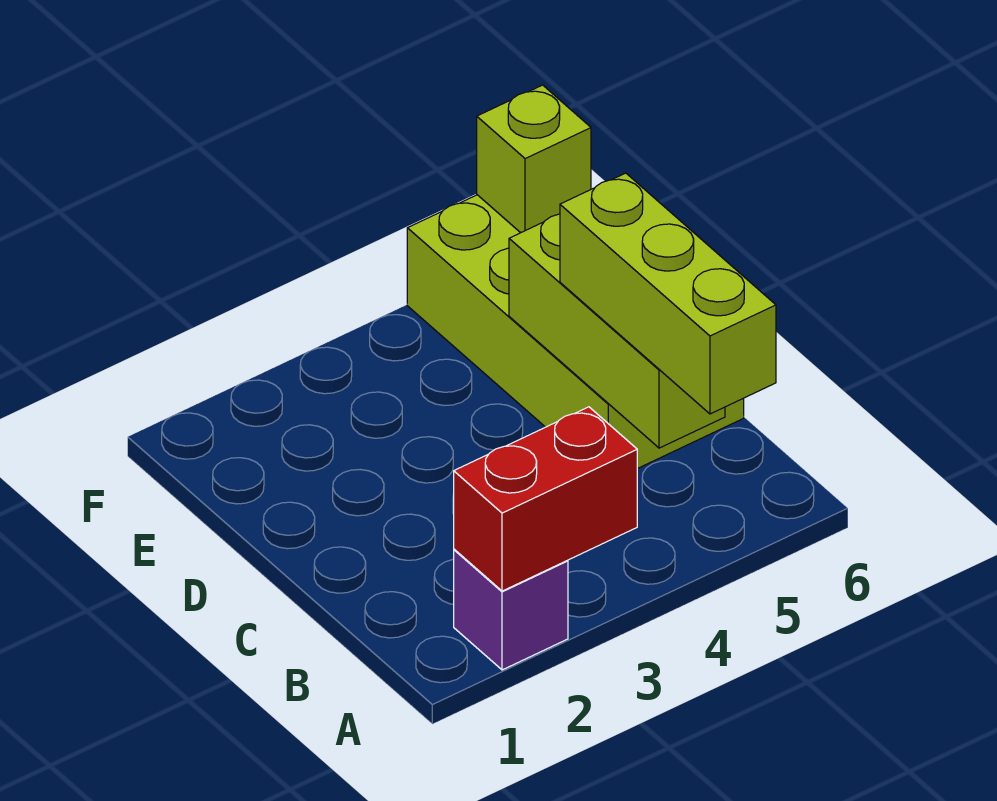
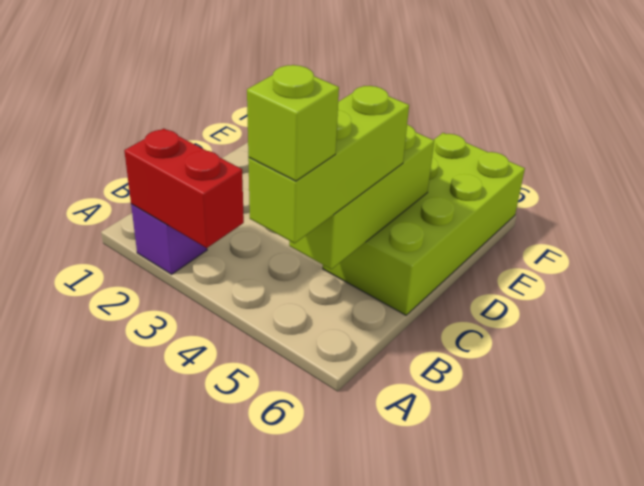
lime 1x1 brick [477,85,591,233] -> lime 1x1 brick moved to [247,65,339,181]

